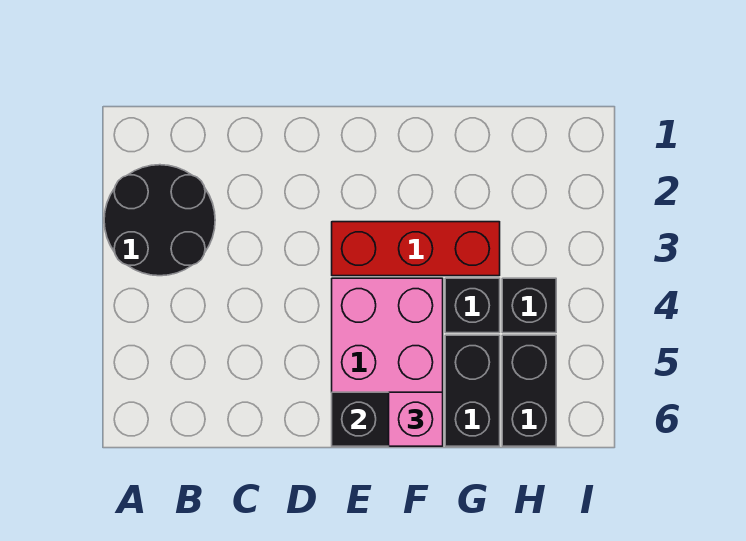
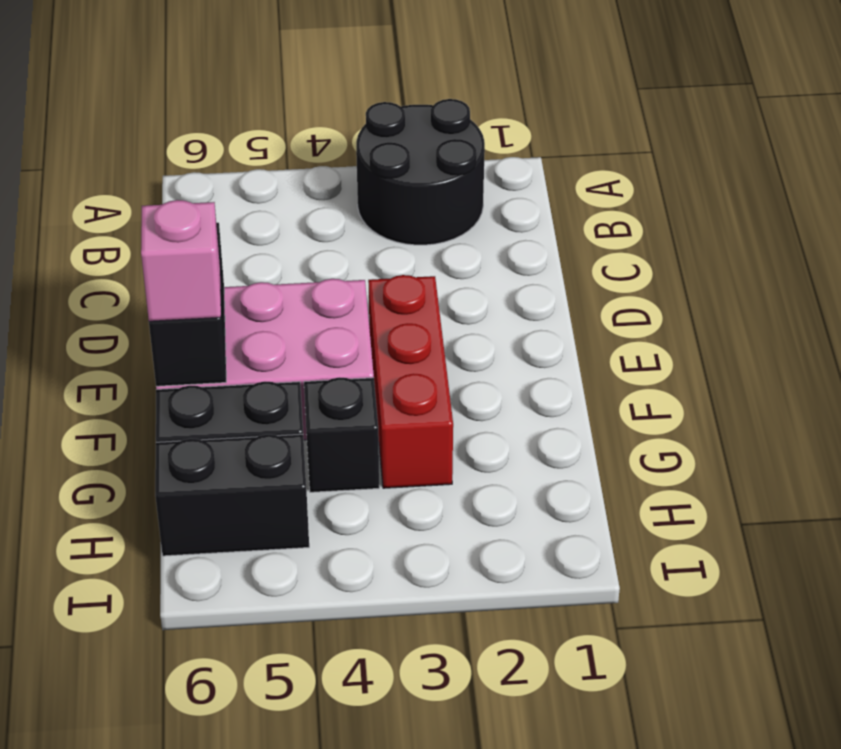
black 1x1 brick [502,278,556,333] -> none

